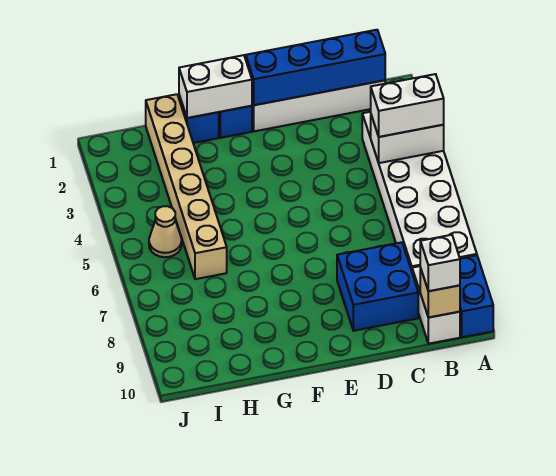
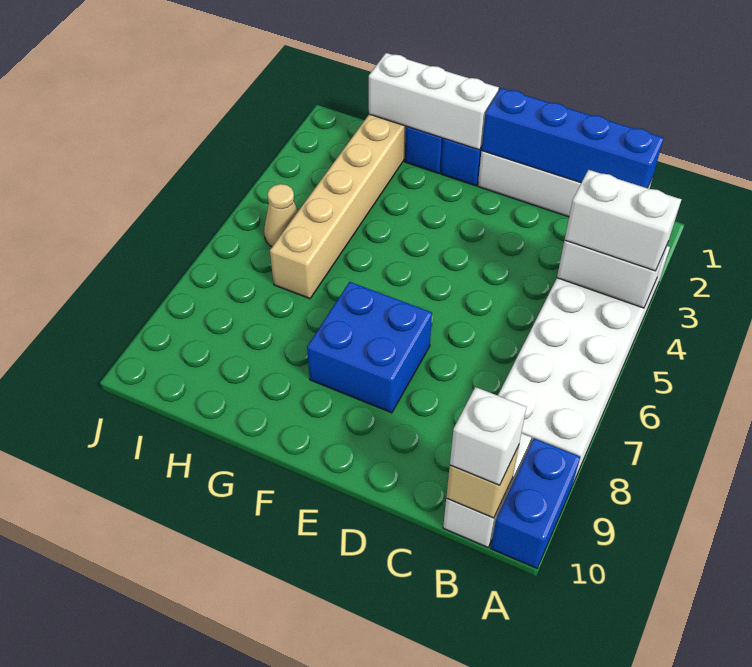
blue 2x2 brick [337,242,418,331] -> blue 2x2 brick moved to [307,282,432,413]
white 1x2 brick [179,55,252,118] -> white 1x3 brick [369,53,499,150]

